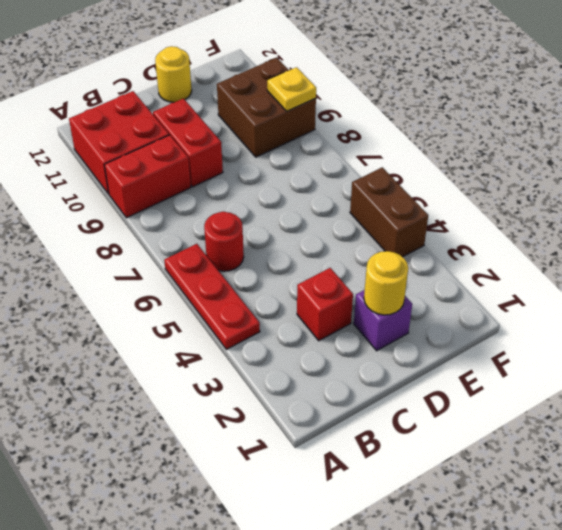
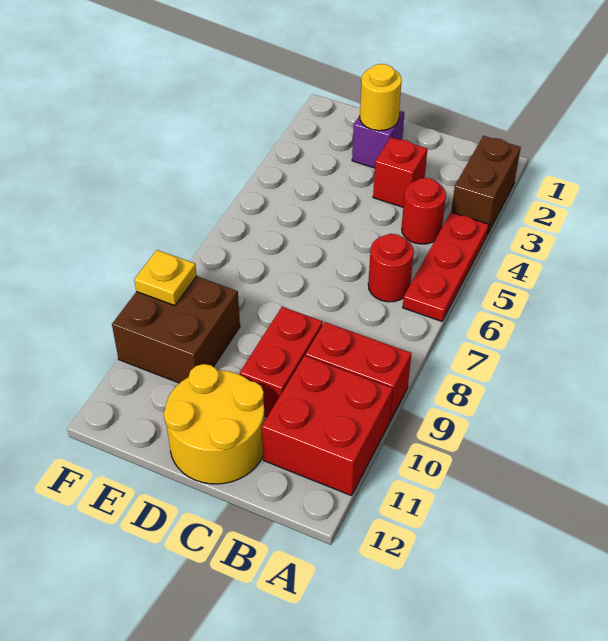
none -> red 1x1 round brick [402,178,446,244]
yellow 1x1 round brick [155,46,192,102] -> yellow 2x2 round brick [164,364,265,484]
brown 1x2 brick [350,167,428,257] -> brown 1x2 brick moved to [451,136,521,234]

